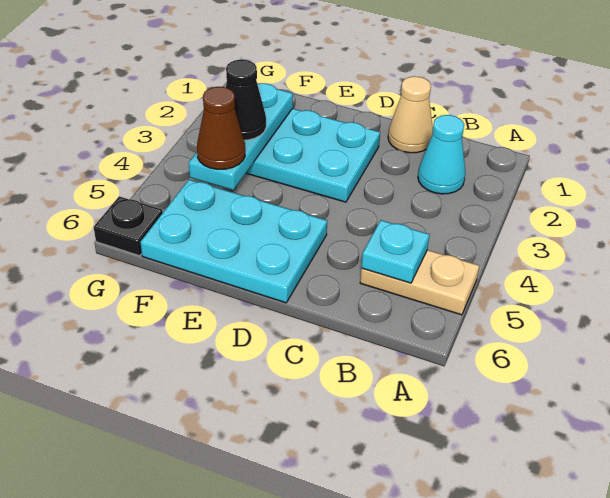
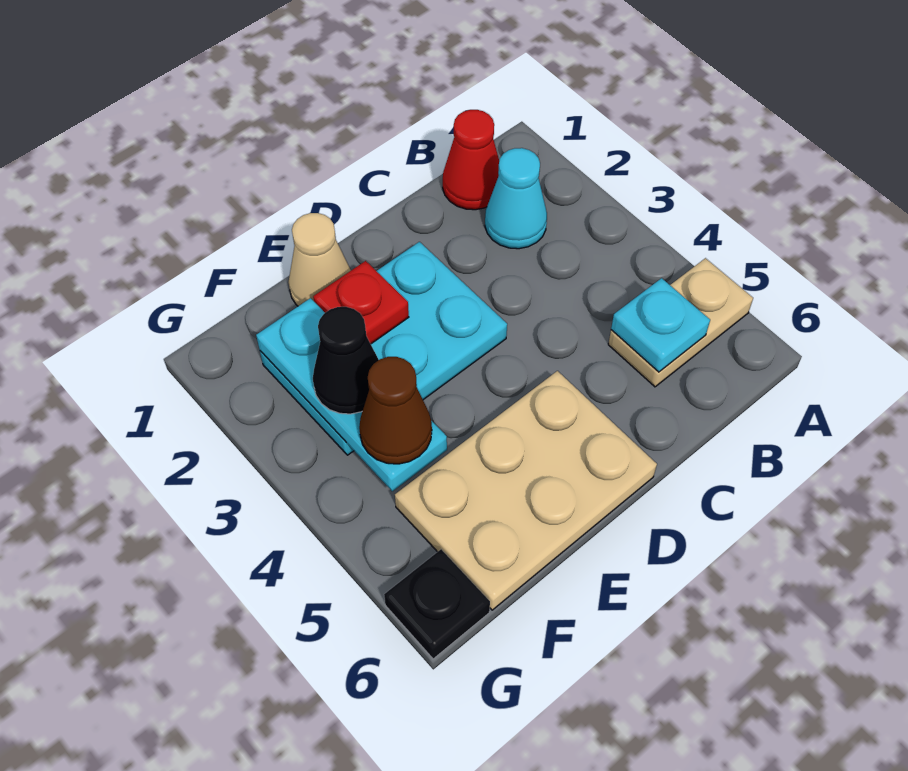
none -> red 1x1 cone [443,110,499,210]
tan 1x1 cone [388,76,433,153] -> tan 1x1 cone moved to [288,213,351,306]
cyan 2x3 plate [140,180,327,303] -> tan 2x3 plate [395,371,657,610]
none -> red 1x1 plate [313,261,409,344]

